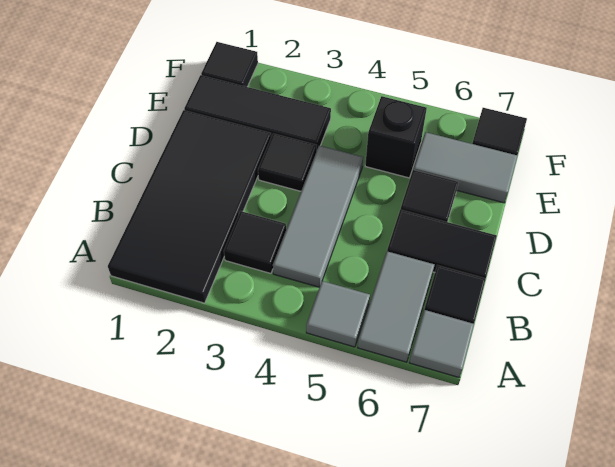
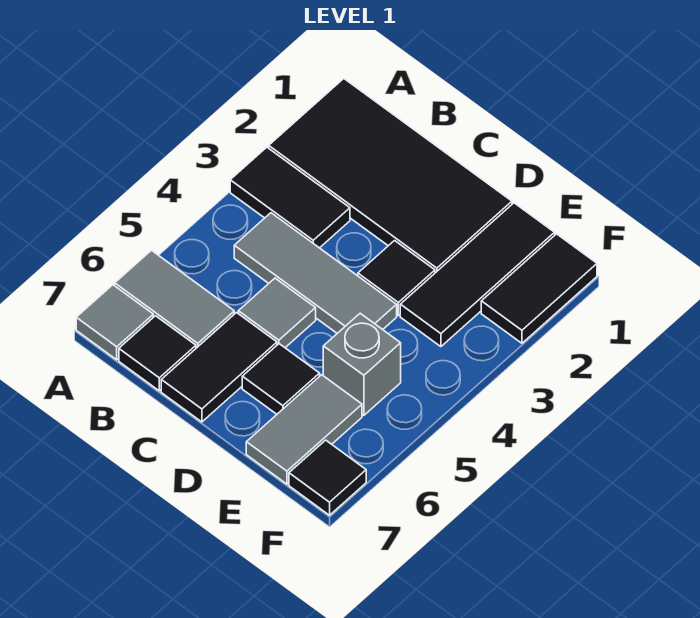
grey 1x1 tile [306,281,370,347] -> grey 1x1 tile moved to [238,278,316,348]
black 1x1 tile [224,211,286,273] -> black 1x2 tile [230,147,350,248]
black 1x1 brick [365,96,427,178] -> grey 1x1 brick [323,313,401,415]
black 1x1 tile [201,42,258,87] -> black 1x2 tile [481,234,597,343]

